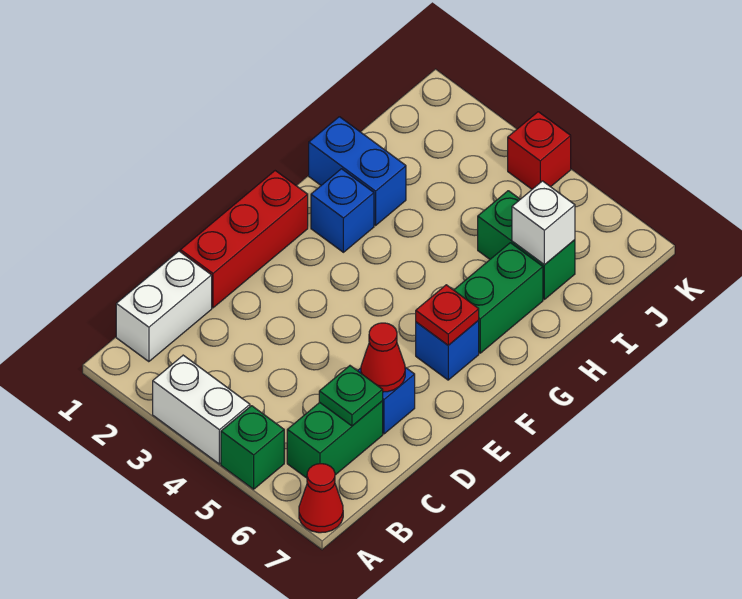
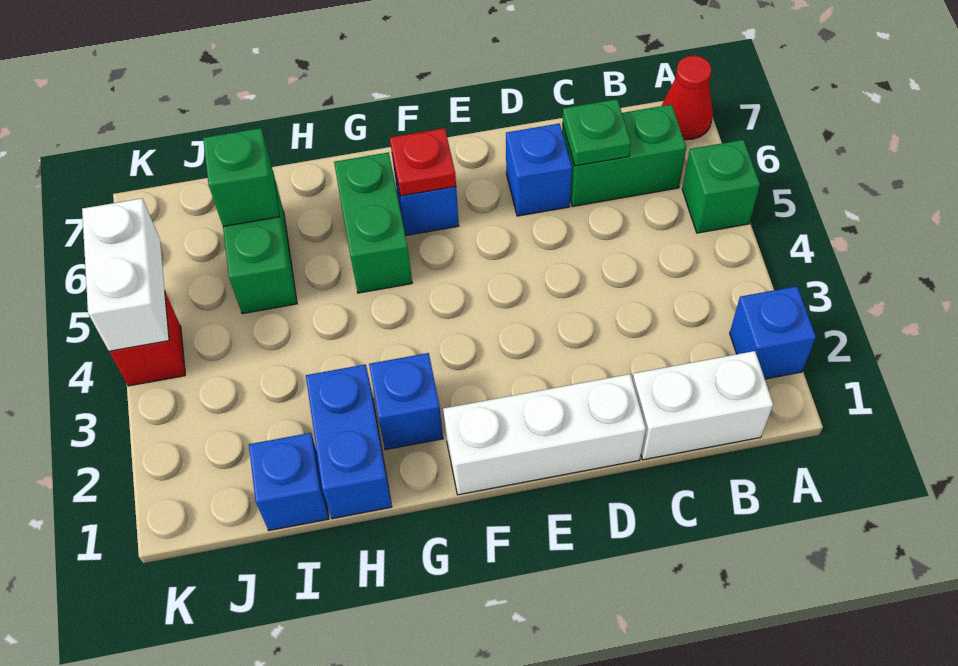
none -> blue 1x1 brick [730,286,816,379]
white 1x2 brick [153,355,250,464] -> white 1x2 brick moved to [82,198,169,351]
red 1x3 brick [180,171,308,308] -> white 1x3 brick [443,374,646,495]
red 1x1 cone [361,323,405,392] -> none
green 1x2 brick [454,243,543,353] -> green 1x2 brick turned to [334,152,412,293]
none -> blue 1x1 brick [249,433,329,530]
white 1x1 brick [512,181,575,265] -> green 1x1 brick [203,128,279,226]

